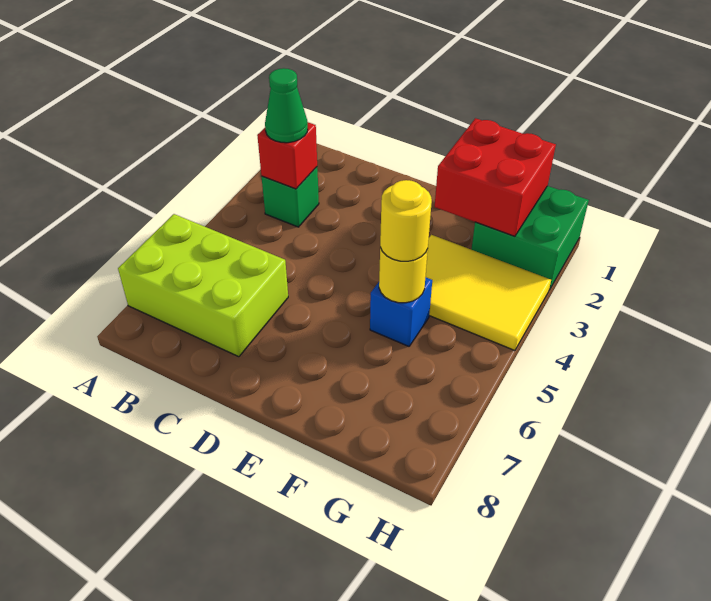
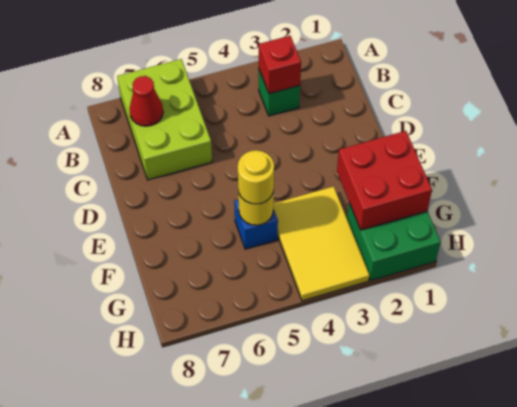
green 1x1 cone [265,68,308,143] -> none
none -> red 1x1 cone [129,76,163,126]

